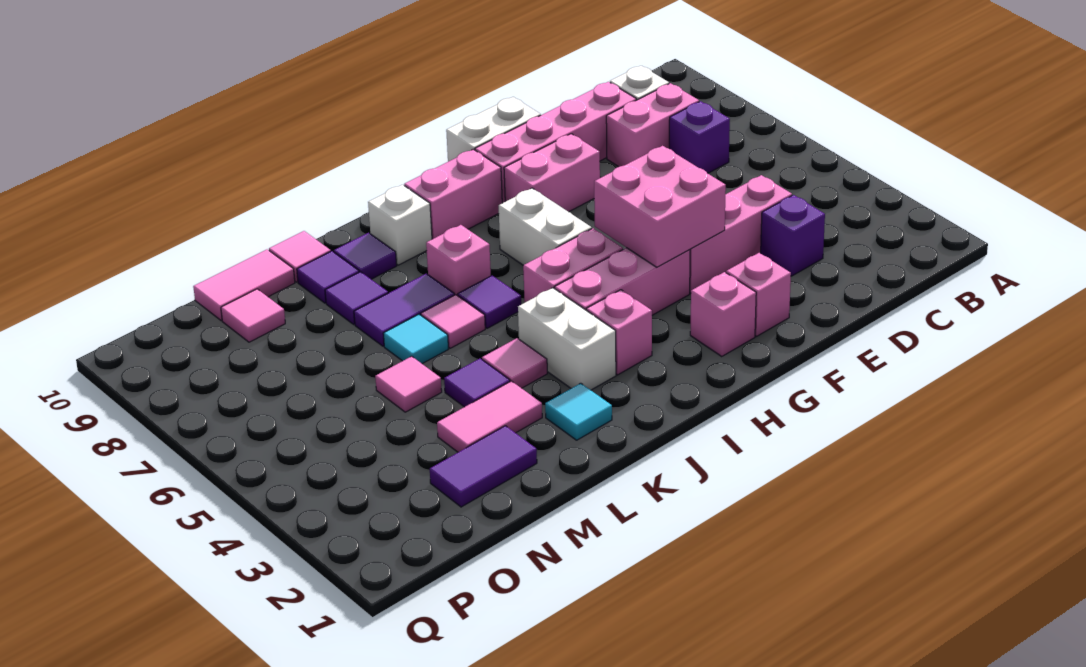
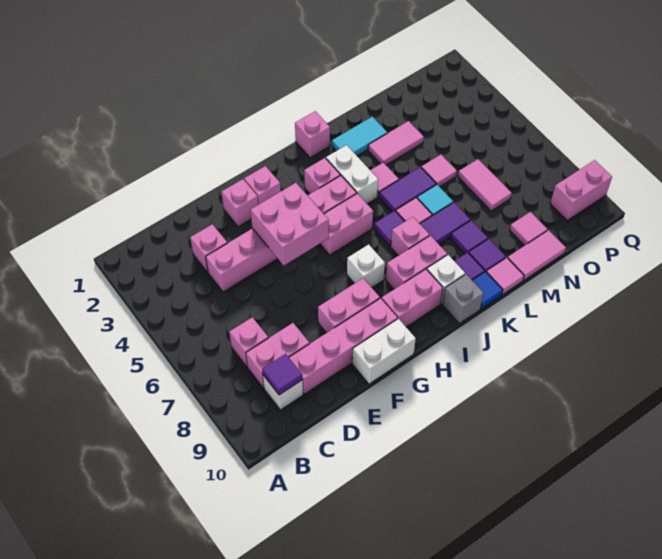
purple 1x1 brick [669,101,730,173] -> pink 1x1 brick [229,317,268,367]
purple 1x1 brick [761,195,825,276] -> pink 1x1 brick [190,224,227,273]
white 1x2 brick [499,188,592,265] -> white 1x1 brick [347,244,385,287]
none -> pink 1x2 brick [386,236,447,289]
none -> pink 1x1 brick [295,111,330,158]
none -> grey 1x1 brick [442,274,484,323]
cyan 1x1 tile [545,383,612,440] -> cyan 1x2 tile [332,117,387,156]
none -> blue 1x1 tile [472,272,503,309]
purple 1x1 tile [444,359,510,407] -> purple 1x1 tile moved to [262,354,303,395]
purple 1x2 tile [430,426,537,507] -> purple 1x2 tile moved to [379,167,436,212]
none -> pink 1x2 tile [458,159,512,211]
none -> pink 1x2 brick [550,160,612,220]

